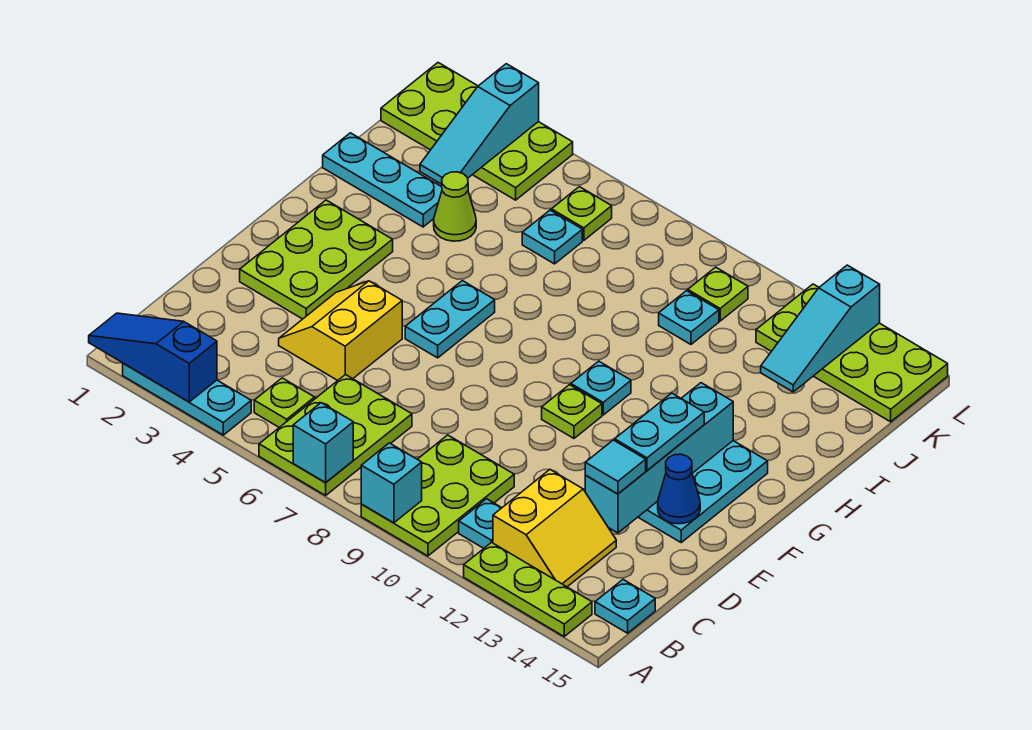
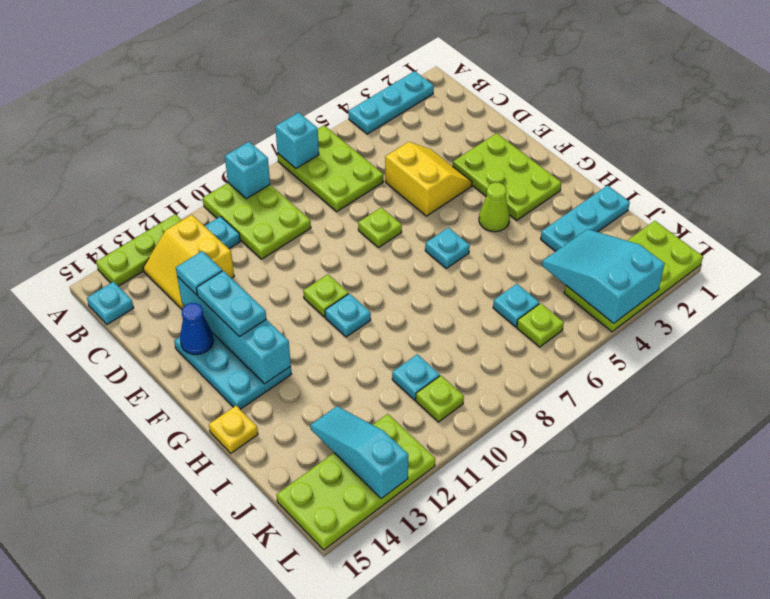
blue 1x3 slope [89,313,217,402] -> none
lime 1x1 plate [254,378,315,427] -> lime 1x1 plate moved to [358,207,402,248]
cyan 1x2 plate [405,281,495,358] -> cyan 1x1 plate [425,228,470,268]
none -> yellow 1x1 plate [209,406,258,453]
lime 1x1 cone [434,172,476,241] -> lime 1x1 cone moved to [479,183,510,232]
cyan 1x3 slope [420,64,539,184] -> cyan 2x3 slope [542,229,665,323]

